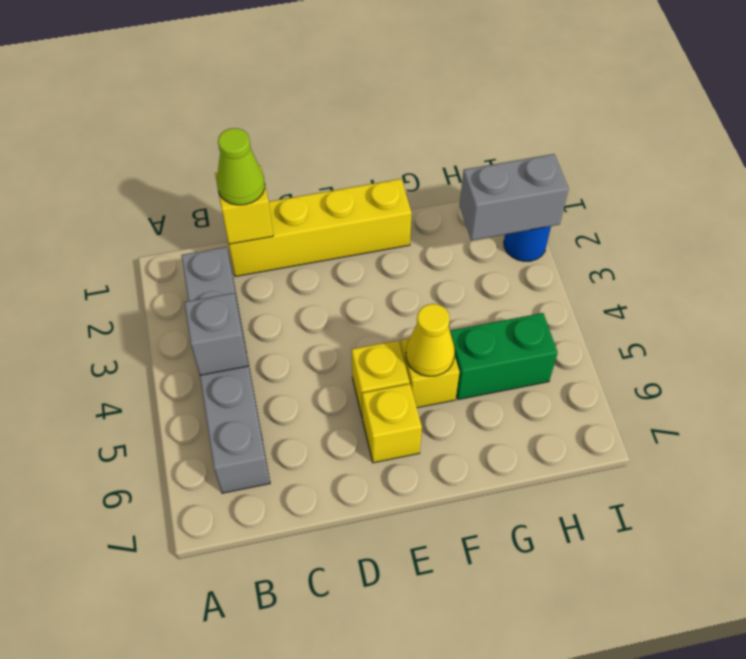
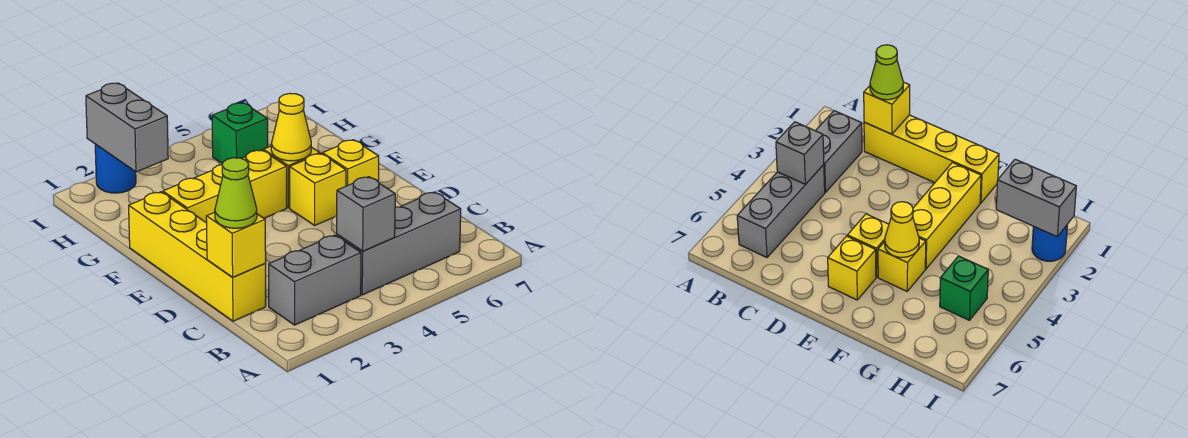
none -> yellow 1x3 brick [163,150,287,223]
green 1x2 brick [450,313,558,400] -> green 1x1 brick [212,103,268,164]

